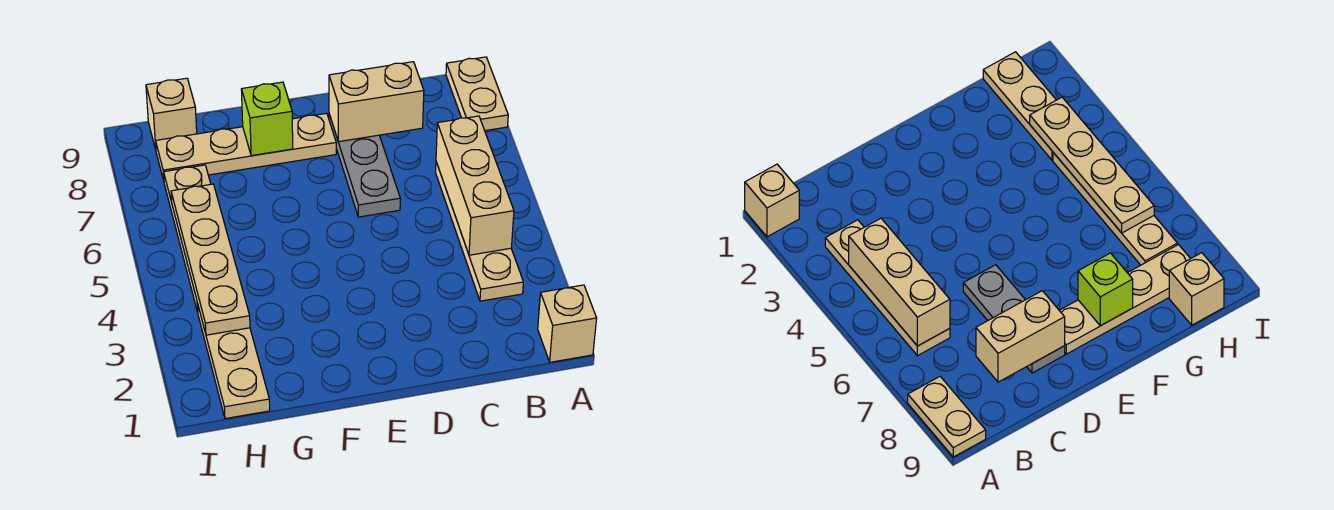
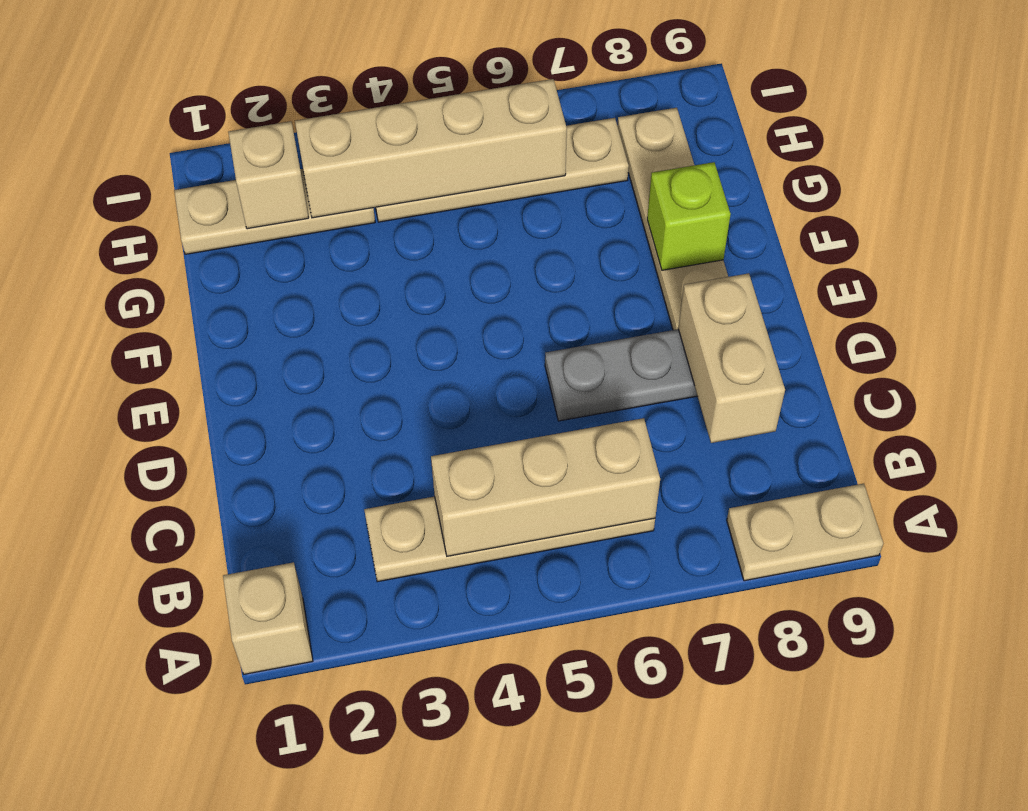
tan 1x4 plate [171,184,250,335] -> tan 1x4 brick [295,79,567,218]
tan 1x1 brick [146,78,197,149] -> tan 1x1 brick moved to [228,121,309,229]

